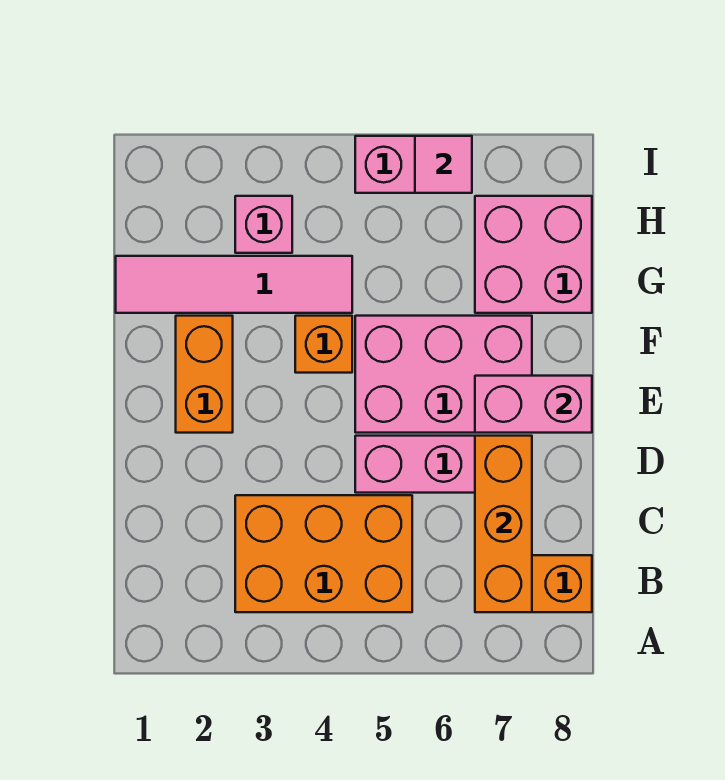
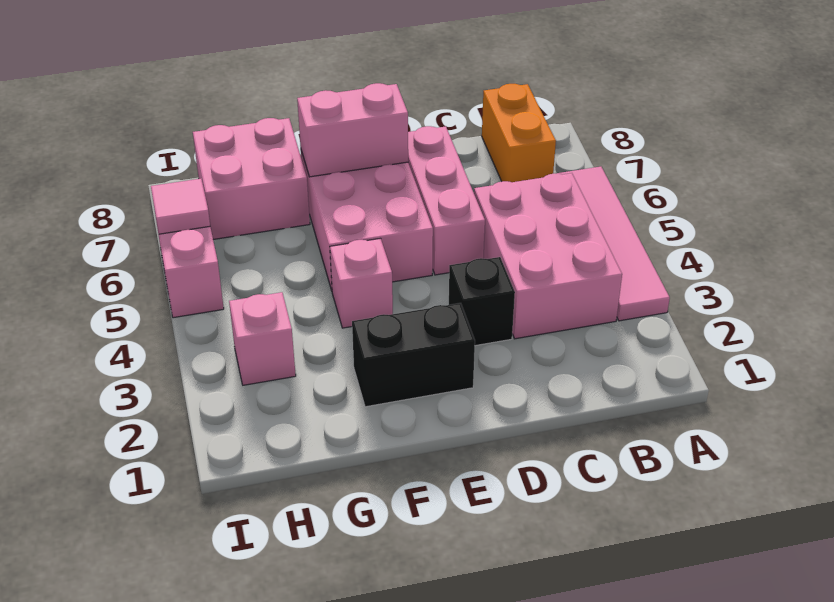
orange 2x3 brick [235,495,412,612] -> pink 2x3 brick [474,173,622,339]
orange 1x3 brick [475,436,532,612] -> none
none -> black 1x1 brick [449,257,515,346]
orange 1x2 brick [176,316,233,433] -> black 1x2 brick [352,303,475,407]
pink 1x2 brick [475,376,592,433] -> pink 1x2 brick turned to [297,83,408,177]
orange 1x1 brick [295,316,352,373] -> pink 1x1 brick [330,238,393,328]
pink 1x4 tile [116,256,352,313] -> pink 1x4 tile moved to [557,167,670,321]

